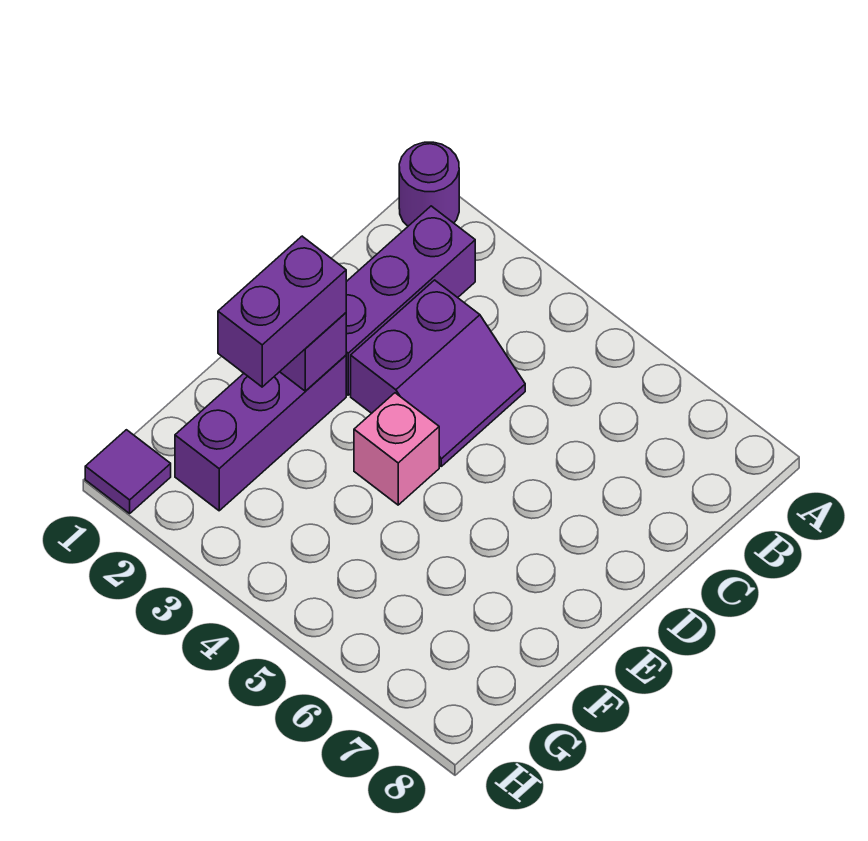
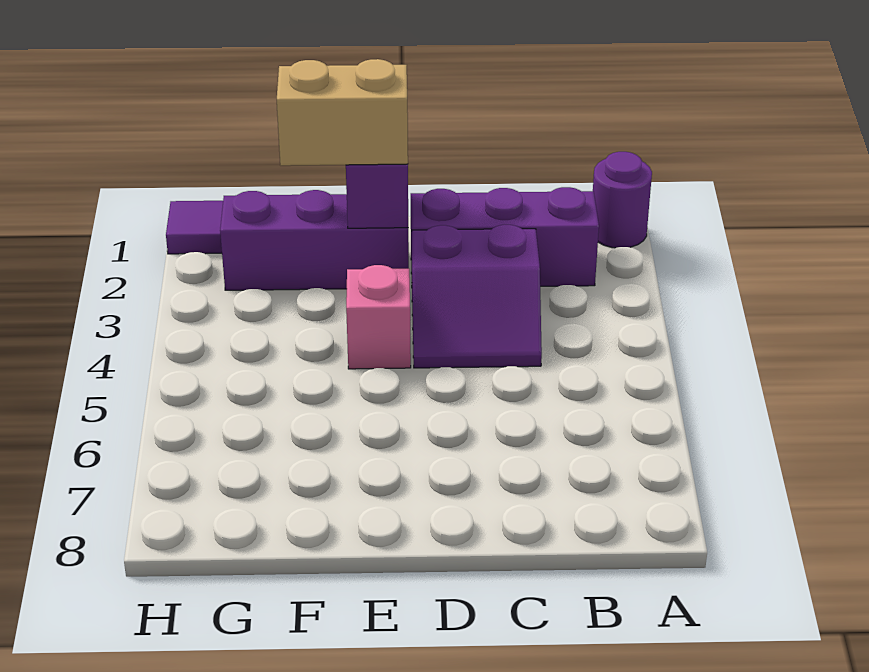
purple 1x2 brick [218,236,346,387] -> tan 1x2 brick [277,59,408,166]

